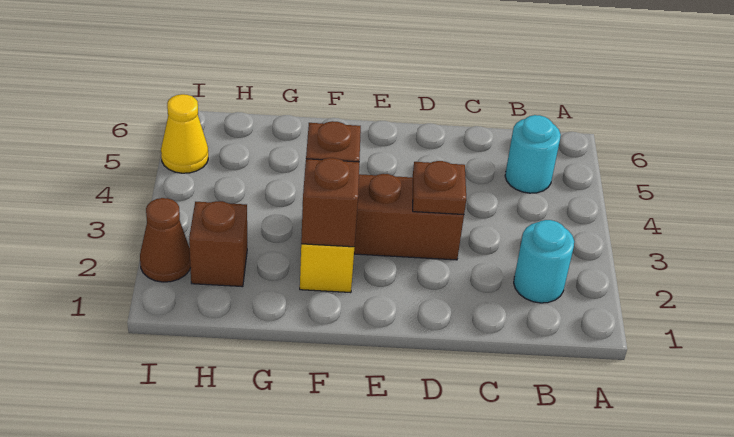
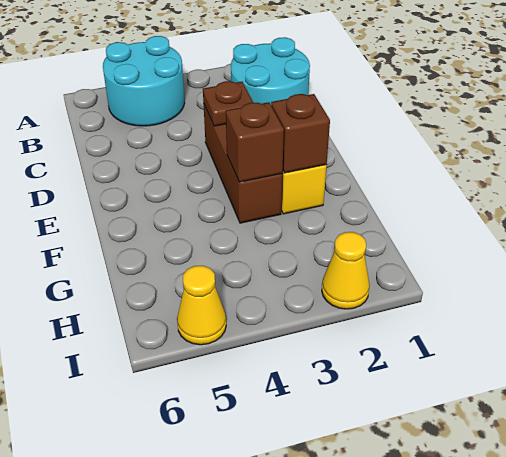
cyan 1x1 round brick [514,220,574,303] -> cyan 2x2 round brick [231,37,310,104]
cyan 1x1 round brick [505,115,561,193] -> cyan 2x2 round brick [103,36,185,126]
brown 1x1 brick [189,201,247,287] -> none
brown 1x1 cone [140,198,191,282] -> yellow 1x1 cone [322,232,369,309]

